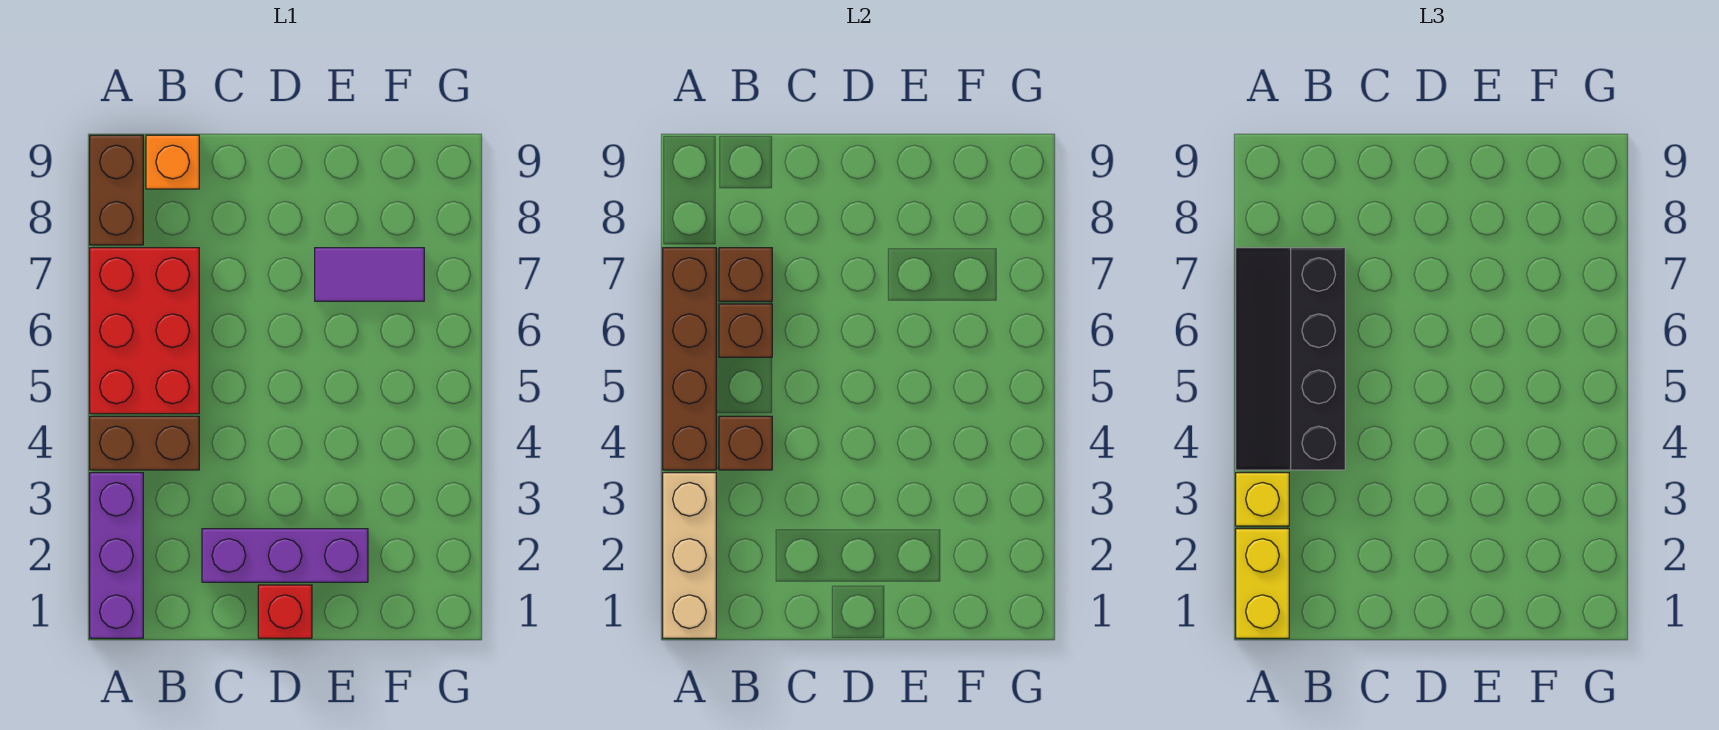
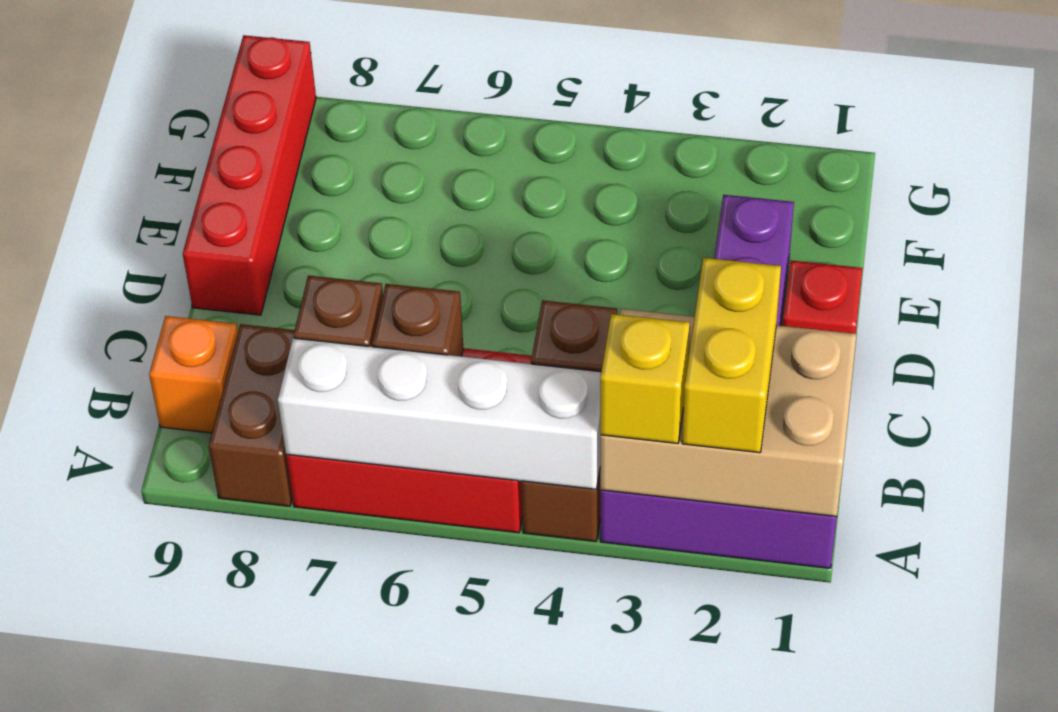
tan 1x3 brick [663,473,716,638] -> tan 2x3 brick [600,309,857,517]
yellow 1x2 brick [1236,529,1289,638] -> yellow 1x2 brick turned to [682,258,781,453]
brown 1x4 brick [663,248,716,470] -> white 1x4 brick [278,338,601,489]
black 2x4 slope [1236,248,1345,470] -> none
brown 1x2 brick [90,135,143,245] -> brown 1x2 brick turned to [209,324,295,506]
none -> red 1x4 brick [183,35,316,315]
purple 1x2 tile [315,248,424,301] -> none

